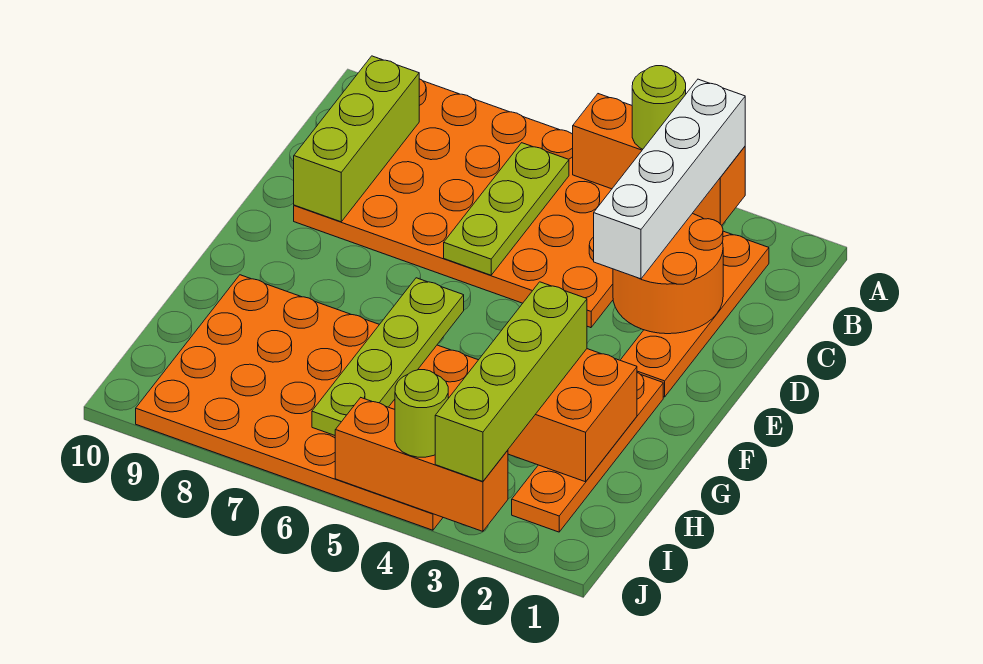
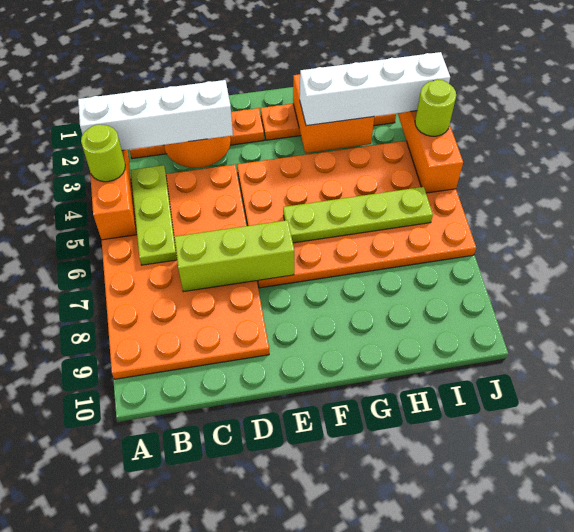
lime 1x3 plate [444,143,569,275] -> lime 1x3 plate turned to [130,165,177,265]
lime 1x3 brick [294,56,419,222] -> lime 1x3 brick moved to [174,220,294,292]
lime 1x4 brick [435,282,587,481] -> white 1x4 brick [300,52,450,126]
orange 4x6 plate [136,275,478,530] -> orange 4x6 plate turned to [237,141,476,288]

